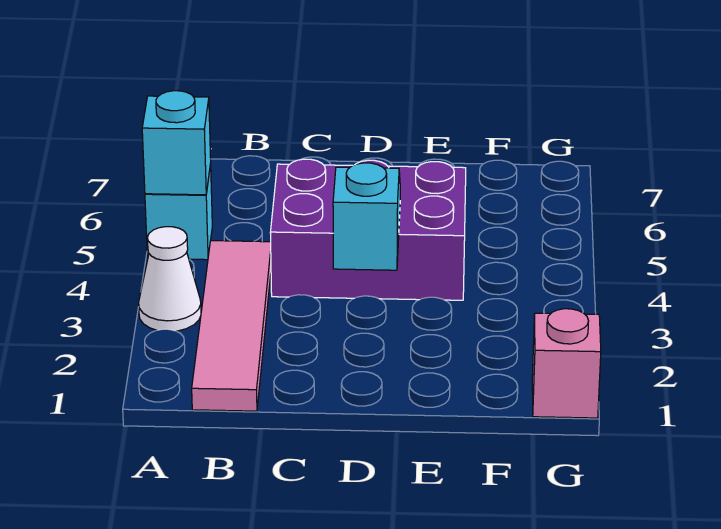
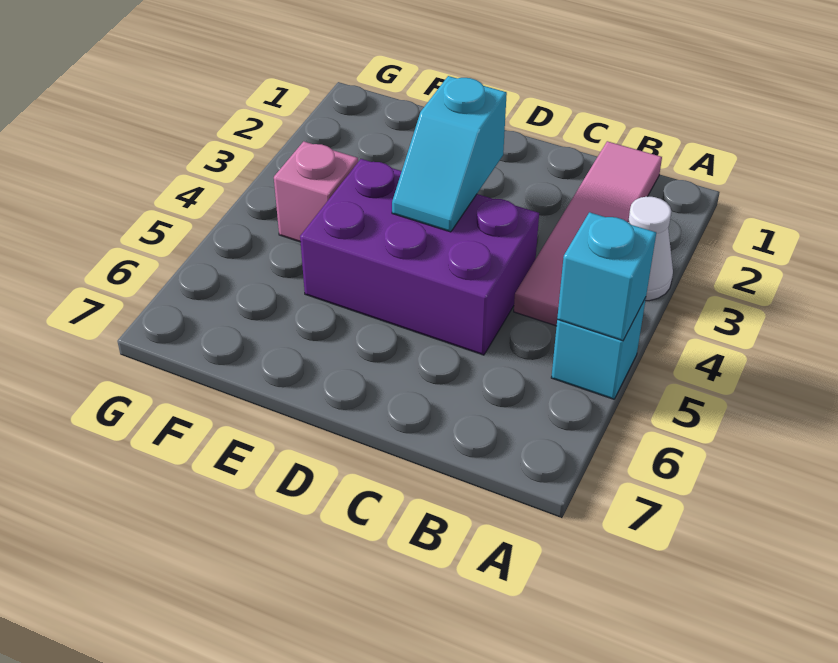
pink 1x1 brick [532,309,601,418] -> pink 1x1 brick moved to [274,141,358,242]

